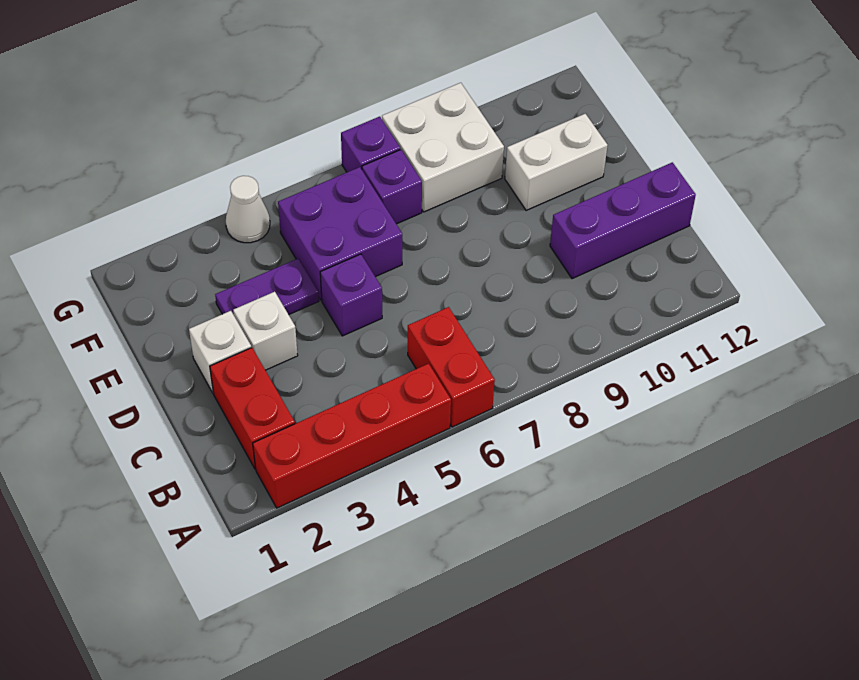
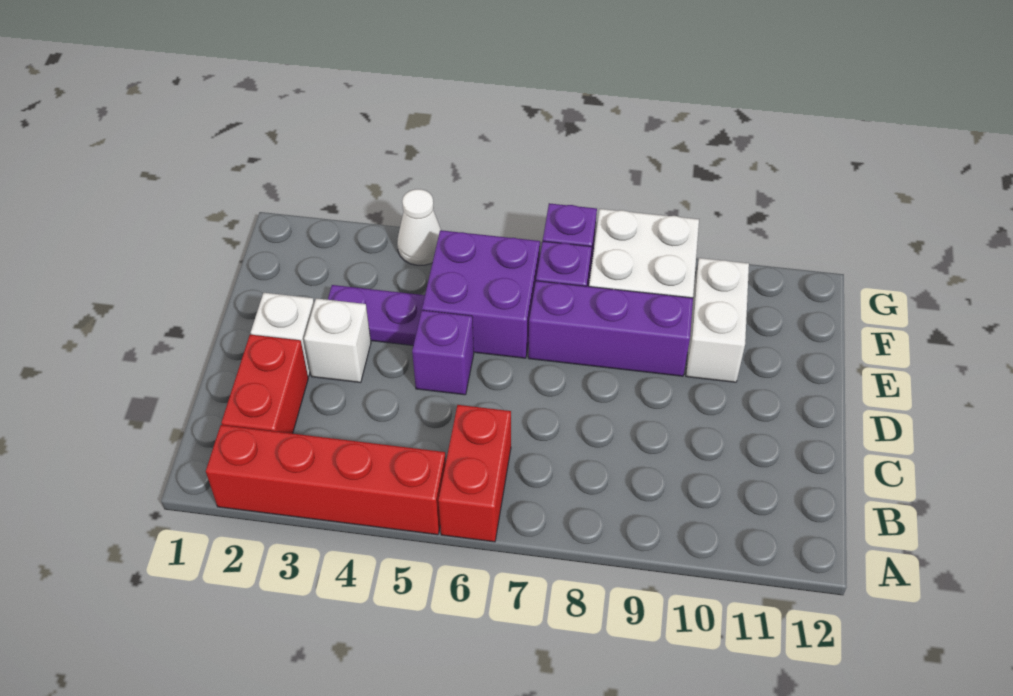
purple 1x3 brick [550,162,696,279] -> purple 1x3 brick moved to [528,281,693,376]
white 1x2 brick [505,114,608,211] -> white 1x2 brick turned to [686,258,749,382]

